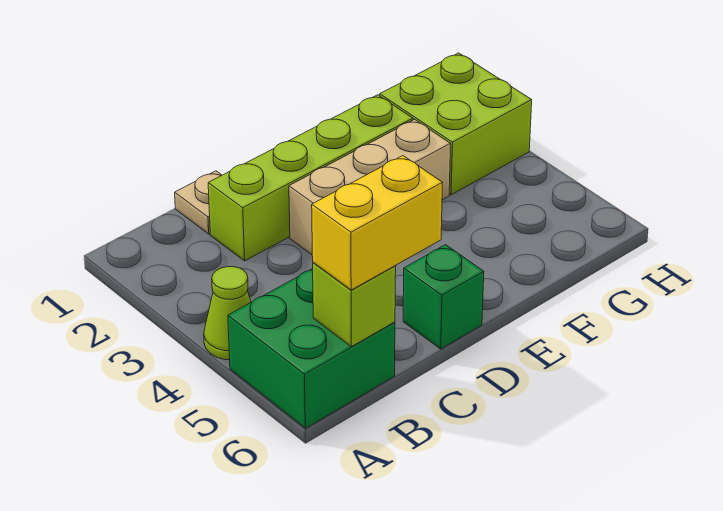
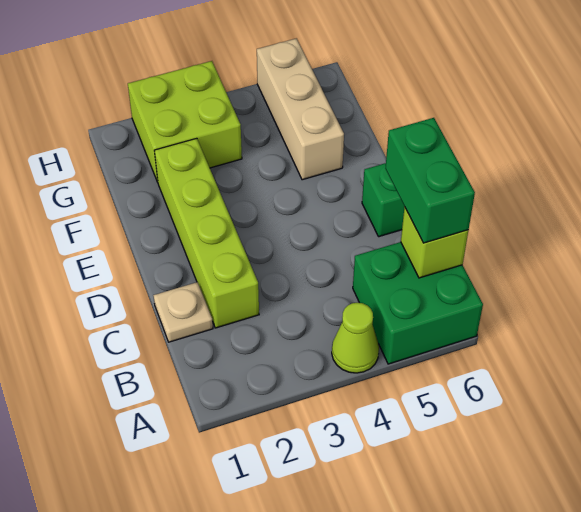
yellow 1x2 brick [312,156,443,290] -> green 1x2 brick [385,118,475,243]
tan 1x3 brick [289,119,451,255] -> tan 1x3 brick moved to [257,38,344,180]

